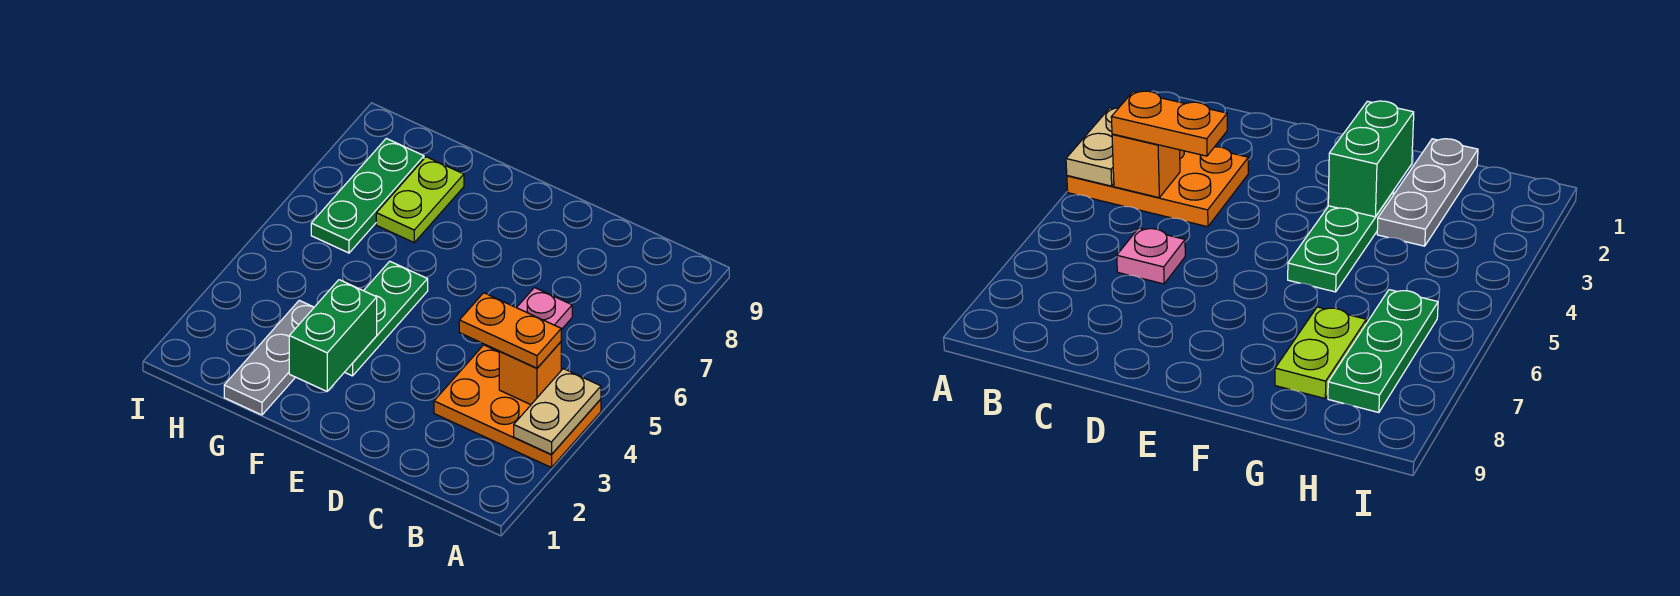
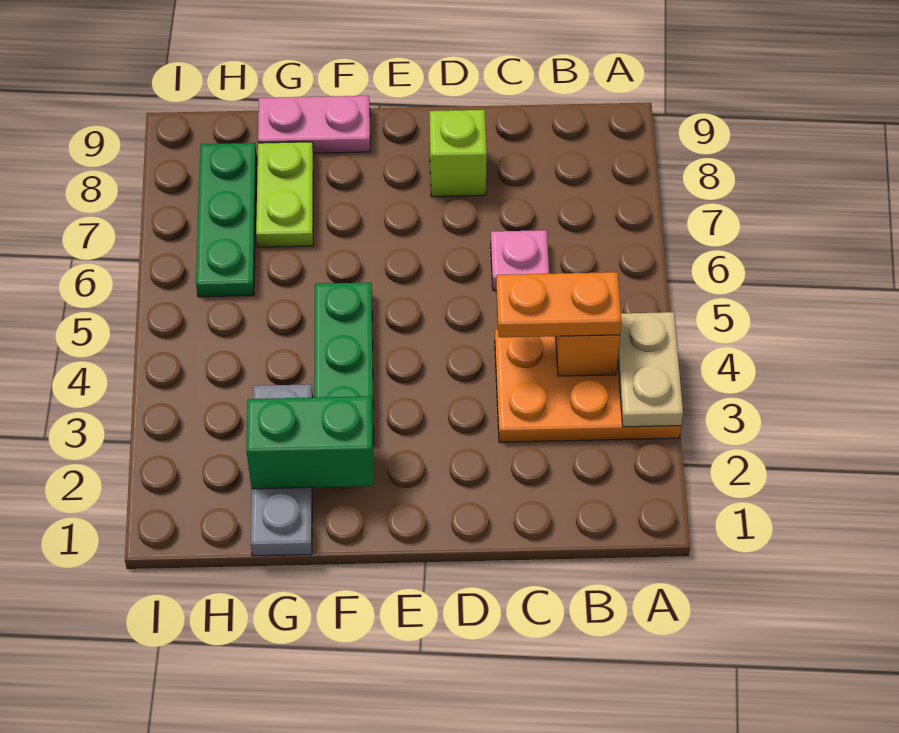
none -> lime 1x1 brick [429,110,487,197]
green 1x2 brick [289,280,377,391] -> green 1x2 brick turned to [246,396,374,489]
none -> pink 1x2 plate [258,96,370,153]

